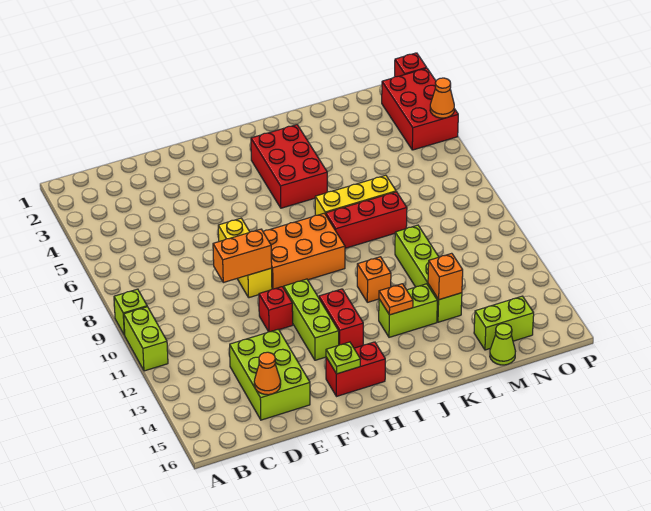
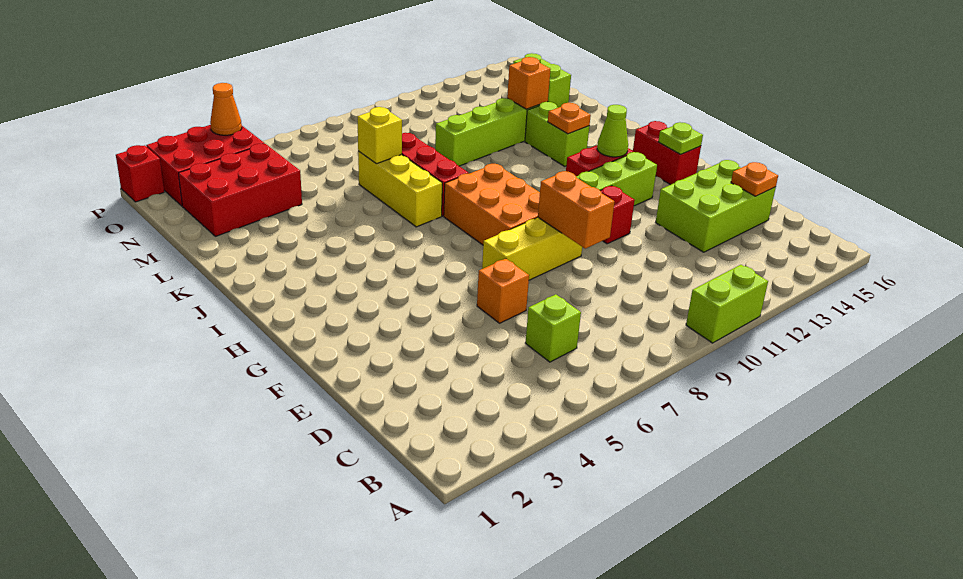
lime 1x1 brick [114,289,147,335] -> lime 1x1 brick moved to [525,294,581,362]
orange 1x1 cone [254,352,281,395] -> orange 1x1 plate [731,162,778,196]
red 2x3 brick [251,125,327,208] -> red 2x3 brick moved to [178,144,302,236]
orange 1x1 brick [357,257,391,302] -> orange 1x1 brick moved to [477,259,529,323]
none -> yellow 1x1 brick [357,107,402,164]
lime 1x1 cone [490,324,516,365] -> lime 1x1 cone moved to [597,105,628,157]

